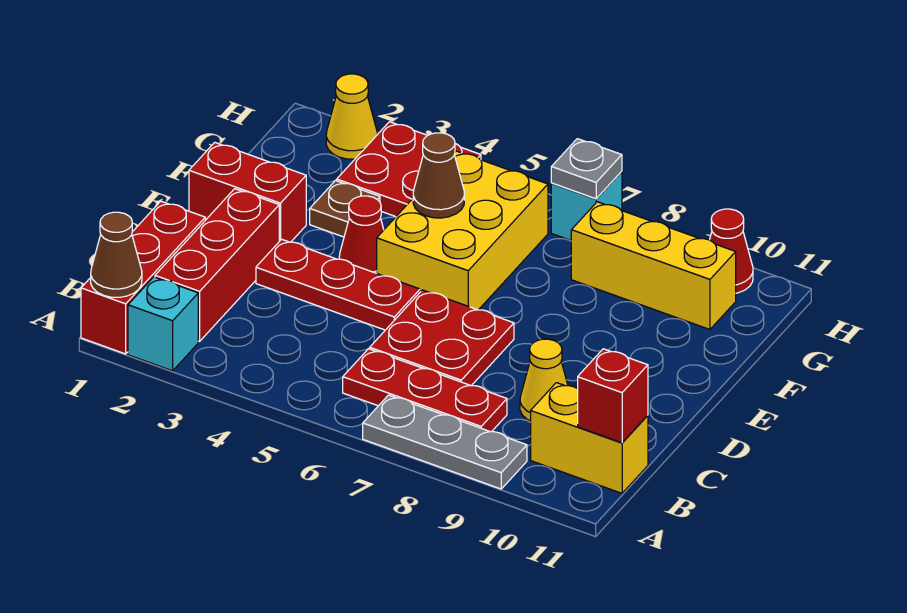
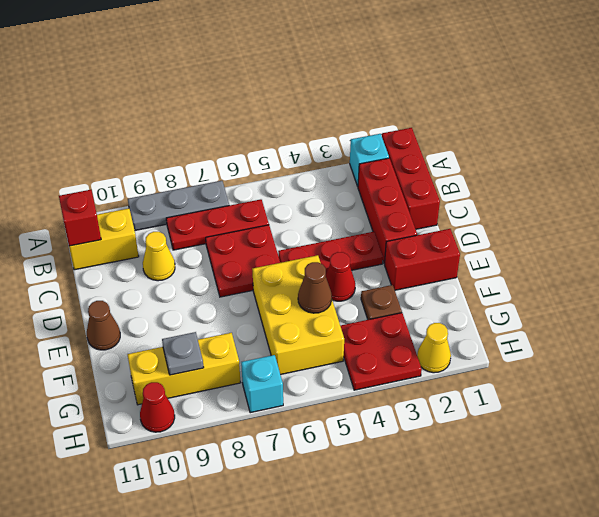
brown 1x1 cone [91,212,142,297] -> brown 1x1 cone moved to [87,301,120,350]
grey 1x1 plate [551,139,622,199] -> grey 1x1 plate moved to [162,332,204,375]

